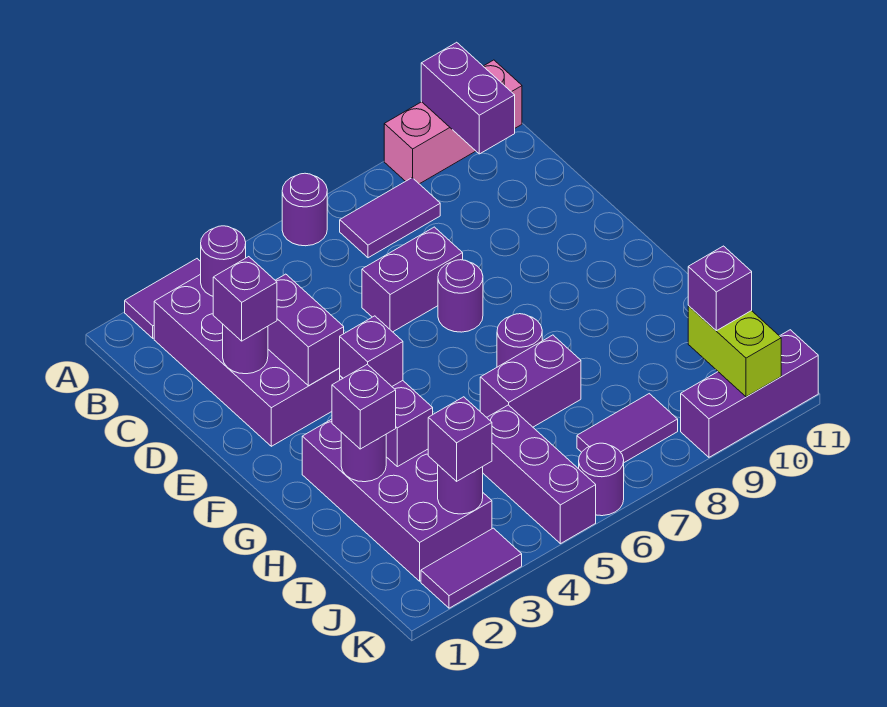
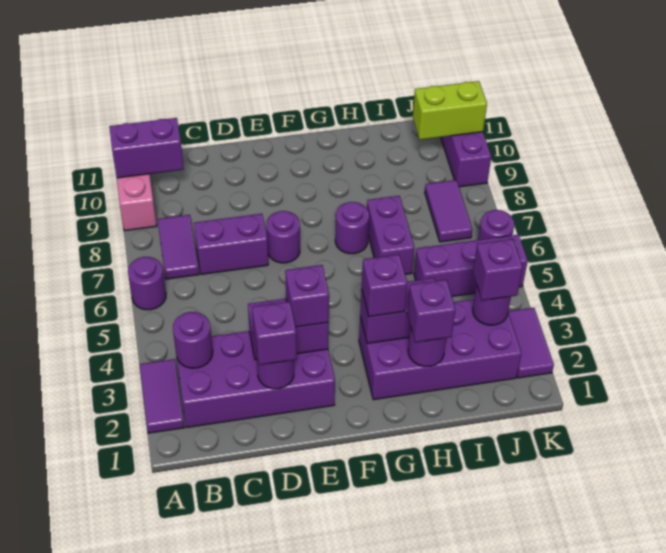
purple 1x2 brick [362,227,463,332] -> purple 1x2 brick turned to [194,214,268,274]
purple 1x1 brick [688,246,752,331] -> purple 1x1 brick moved to [285,265,329,327]

